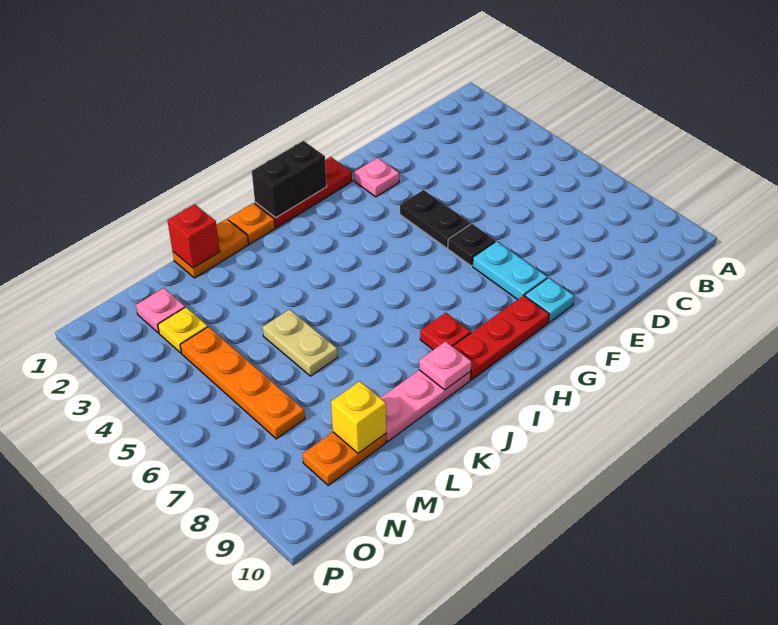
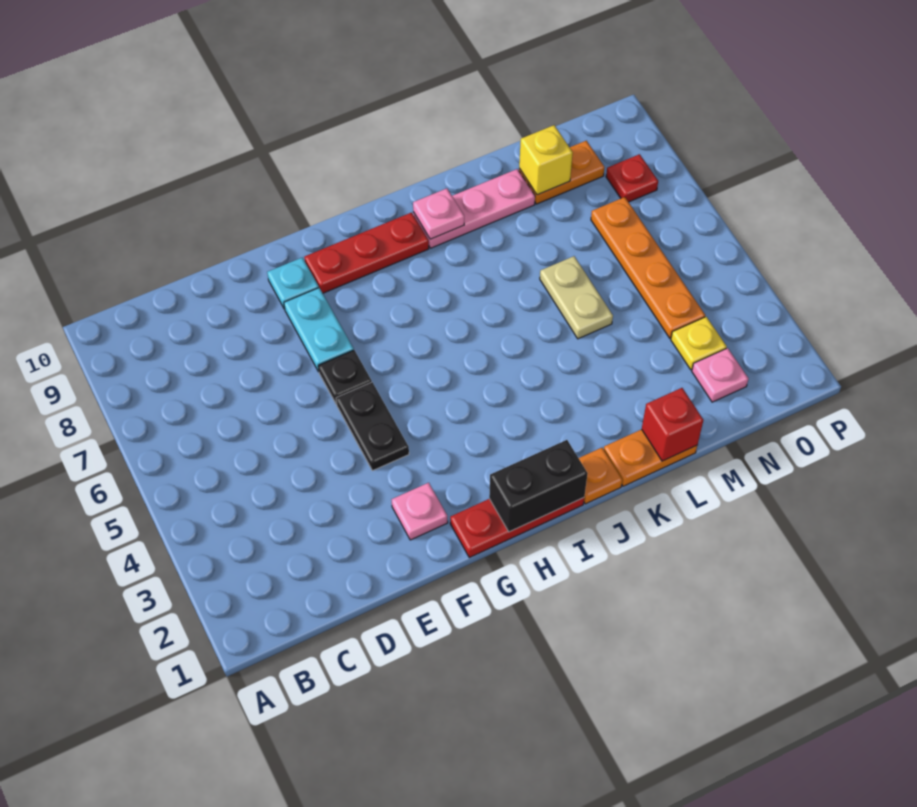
red 1x1 plate [420,313,471,350] -> red 1x1 plate moved to [606,154,658,202]

